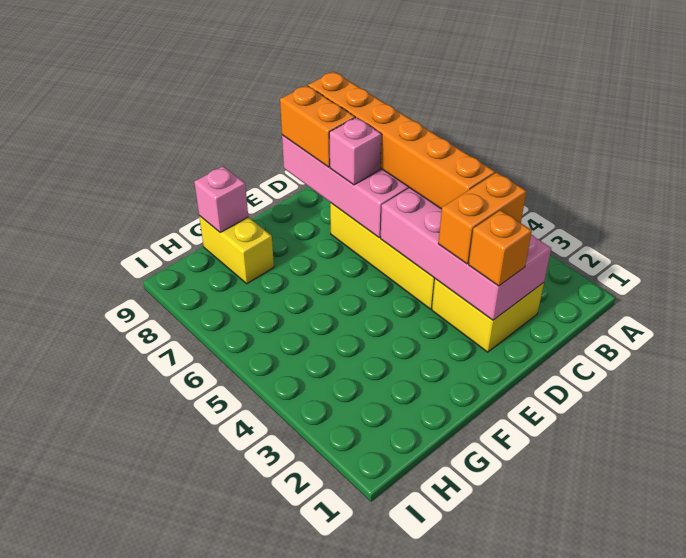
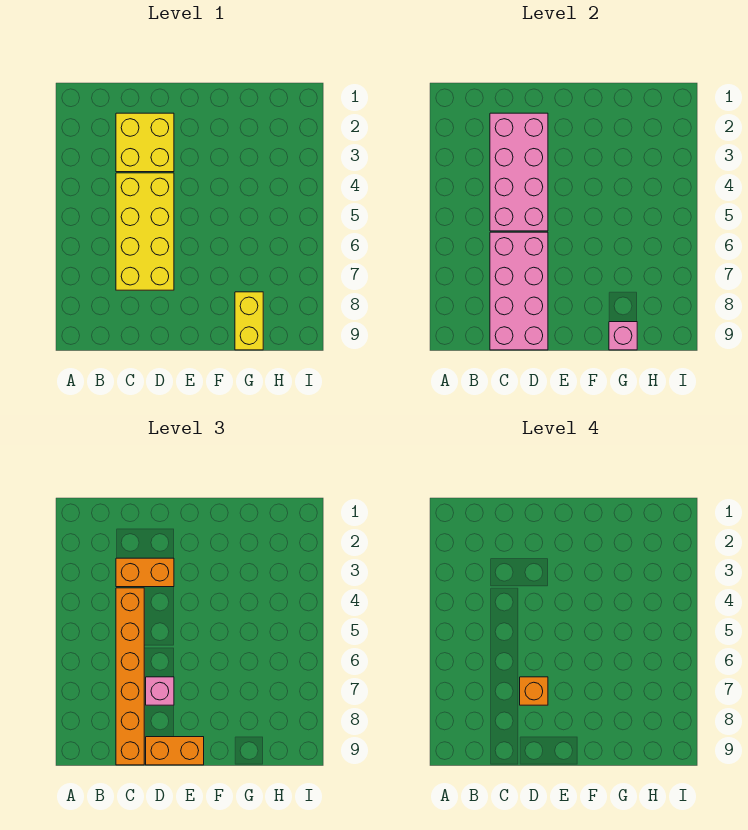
orange 1x1 brick [469,210,532,286] -> orange 1x1 brick moved to [520,677,548,705]
orange 1x2 brick [280,85,355,167] -> orange 1x2 brick turned to [146,737,204,765]

